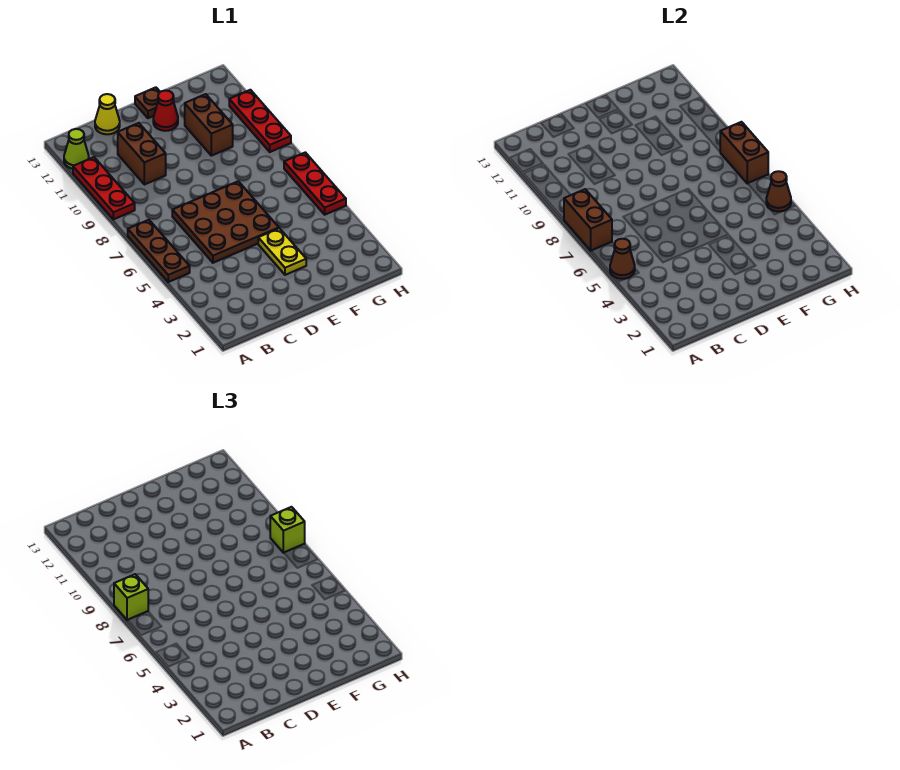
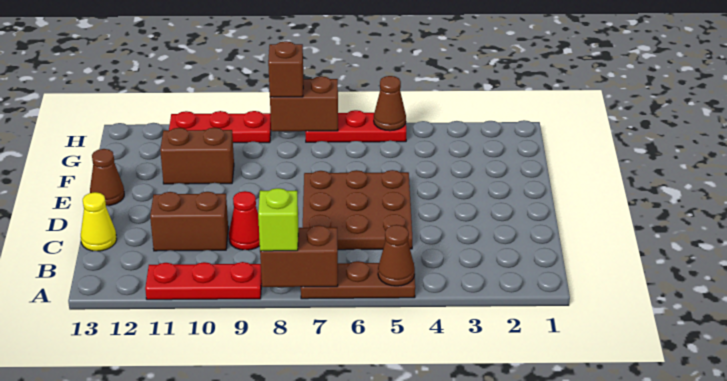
lime 1x1 cone [64,129,89,169] -> none
yellow 1x2 plate [258,228,306,275] -> none
red 1x1 cone [153,91,178,131] -> red 1x1 cone moved to [229,191,260,250]
brown 1x1 plate [135,87,160,118] -> brown 1x1 cone [90,149,124,206]
lime 1x1 brick [270,507,305,553] -> brown 1x1 brick [268,41,304,97]

